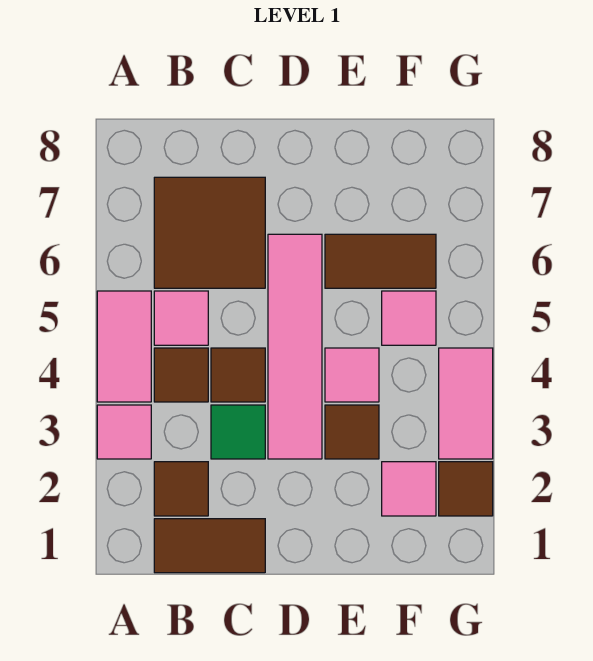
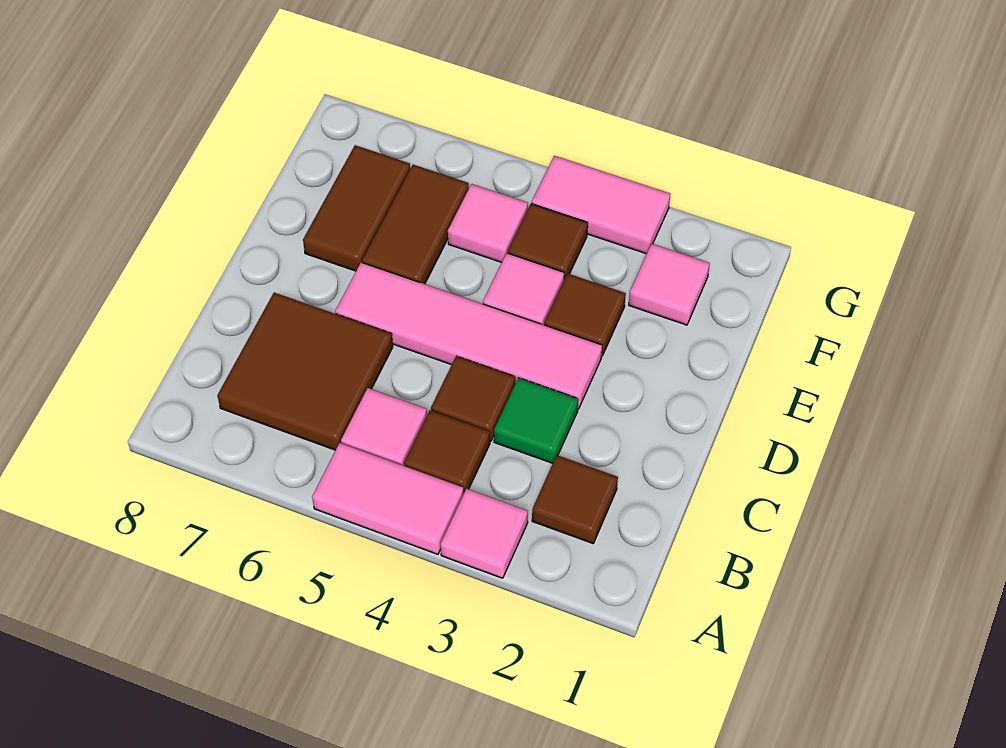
brown 1x2 tile [154,519,265,573] -> brown 1x2 tile moved to [303,145,410,271]
brown 1x1 tile [439,462,493,516] -> brown 1x1 tile moved to [508,204,588,279]

